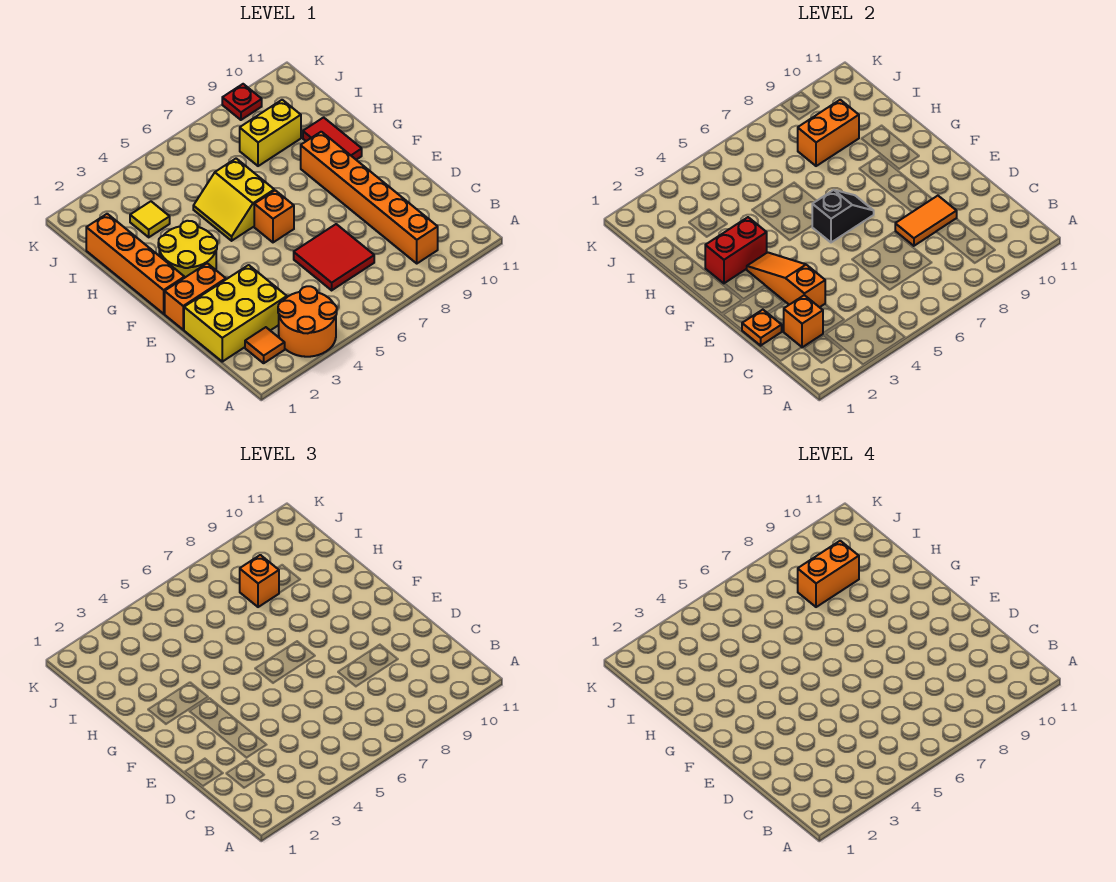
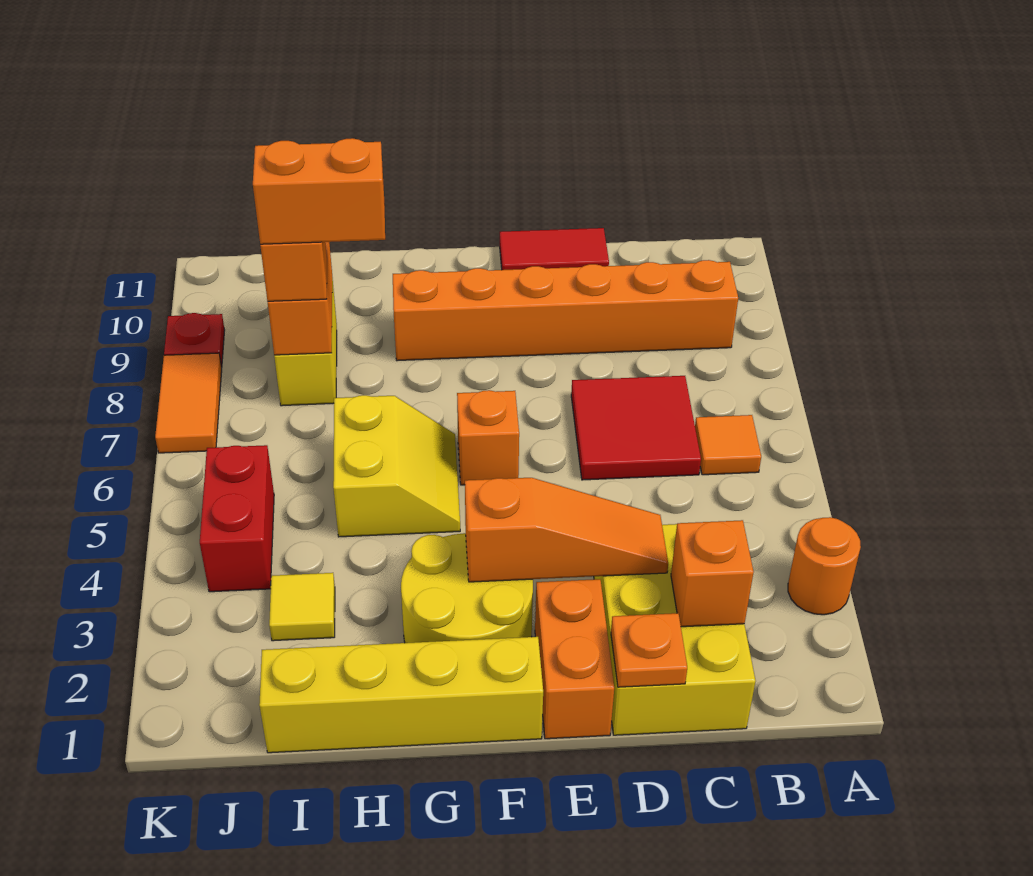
orange 2x2 round brick [278,286,337,357] -> orange 1x1 round brick [788,517,861,615]
orange 1x1 tile [245,327,285,363] -> orange 1x1 tile moved to [695,415,761,475]
orange 1x3 slope [747,252,825,307] -> orange 1x3 slope turned to [465,478,668,582]
orange 1x2 tile [895,196,957,246] -> orange 1x2 tile moved to [155,353,222,453]
orange 1x4 brick [86,214,184,314] -> yellow 1x4 brick [259,637,543,753]
black 1x2 slope [812,190,874,242] -> none
red 1x2 brick [705,217,767,283] -> red 1x2 brick moved to [200,445,274,592]
yellow 2x2 slope [193,159,274,241] -> yellow 2x2 slope turned to [333,395,460,537]
red 1x2 tile [303,117,362,160] -> red 1x2 tile moved to [500,228,609,270]
orange 1x2 brick [798,541,859,607] -> orange 1x2 brick turned to [253,138,385,244]

